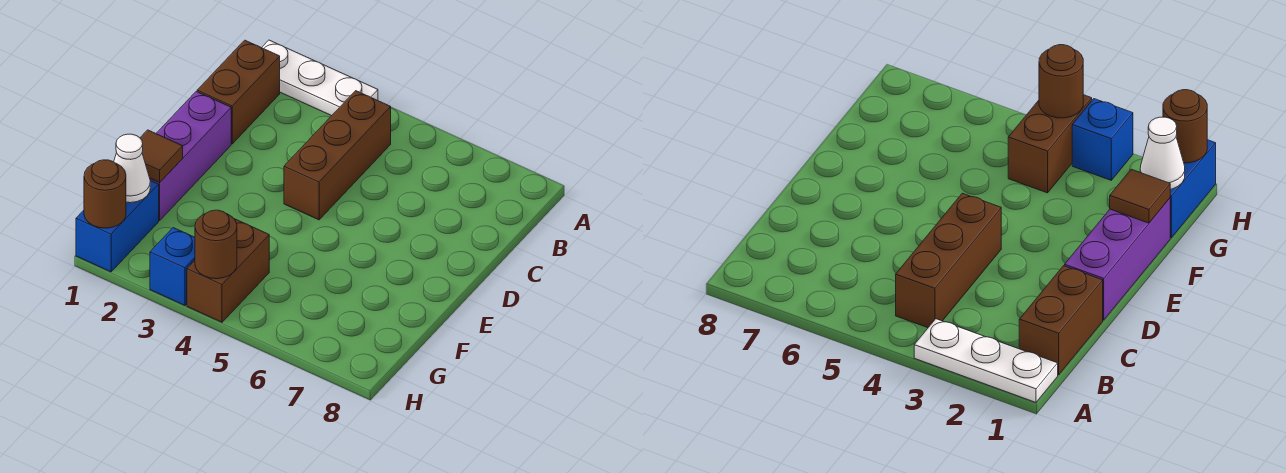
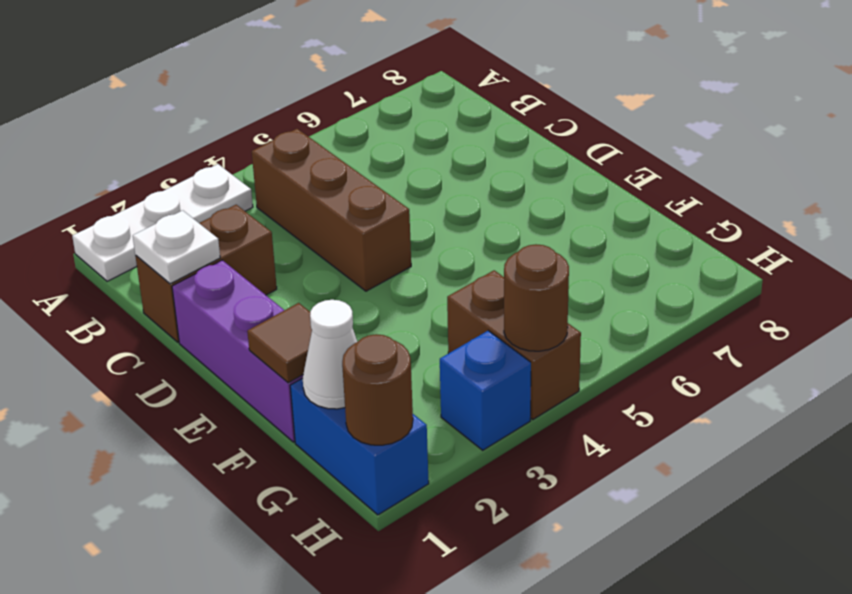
brown 1x2 brick [197,40,280,144] -> brown 1x2 brick turned to [136,205,277,342]
none -> white 1x1 plate [133,210,220,284]

